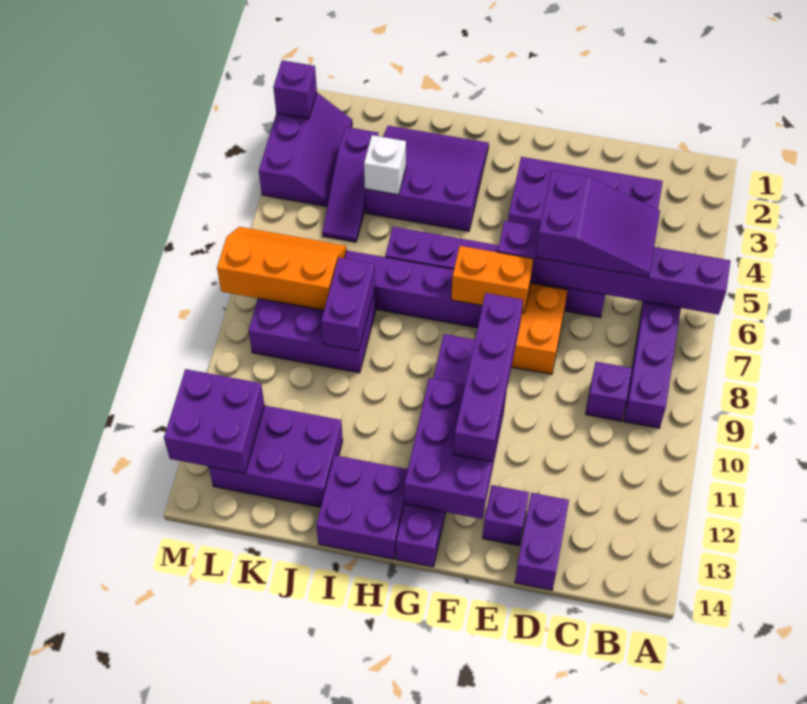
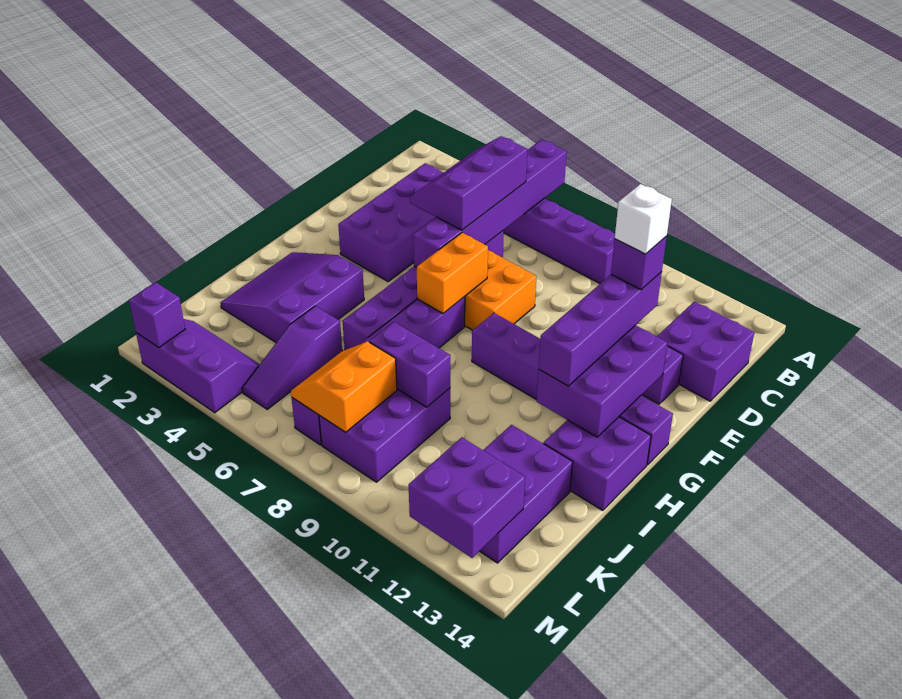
purple 2x3 slope [536,170,660,277] -> purple 2x3 slope turned to [410,136,528,230]
purple 1x1 brick [586,362,632,421] -> purple 1x1 brick moved to [611,236,667,290]
purple 1x2 brick [515,493,569,590] -> purple 2x2 brick [657,302,754,401]
purple 1x4 brick [453,293,523,462] -> purple 1x4 brick turned to [539,272,662,386]
purple 2x3 brick [405,378,506,519] -> purple 2x3 brick turned to [537,325,667,437]
white 1x1 brick [364,135,406,195] -> white 1x1 brick moved to [615,184,672,254]
purple 1x3 slope [323,127,378,242] -> purple 1x3 slope turned to [242,306,342,409]
orange 2x3 slope [217,227,347,310] -> orange 2x2 slope [291,341,397,432]

